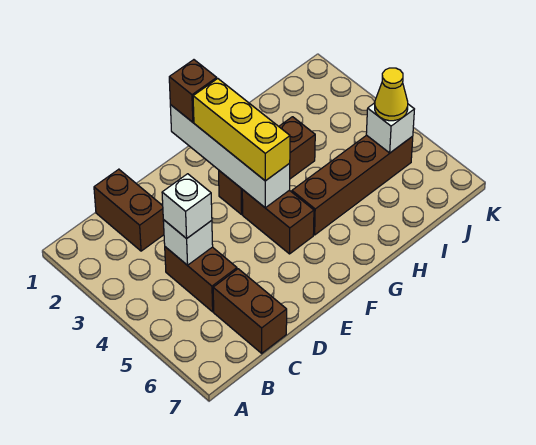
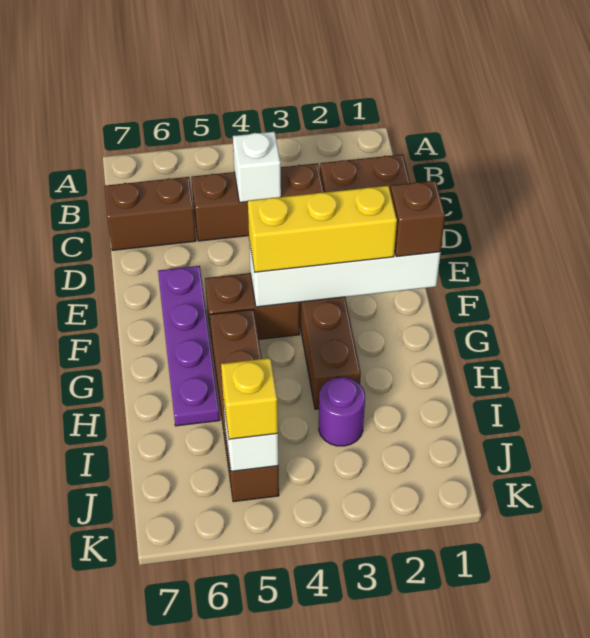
brown 1x2 brick [165,247,237,312] -> brown 1x3 brick [191,163,324,241]
white 1x1 brick [162,174,212,239] -> none
none -> purple 1x4 plate [158,266,220,426]
none -> purple 1x1 round brick [319,377,365,446]
yellow 1x1 cone [375,68,408,121] -> yellow 1x1 brick [221,358,278,439]

